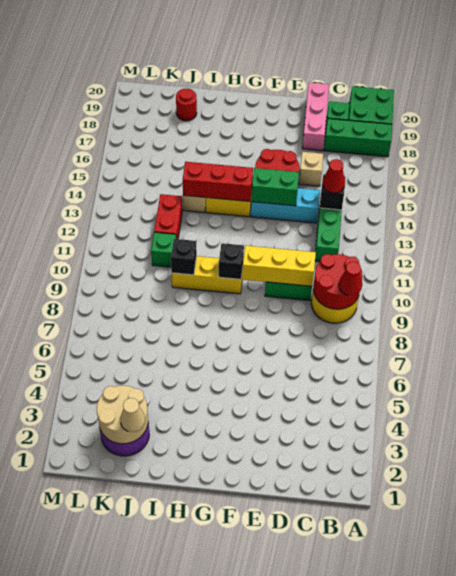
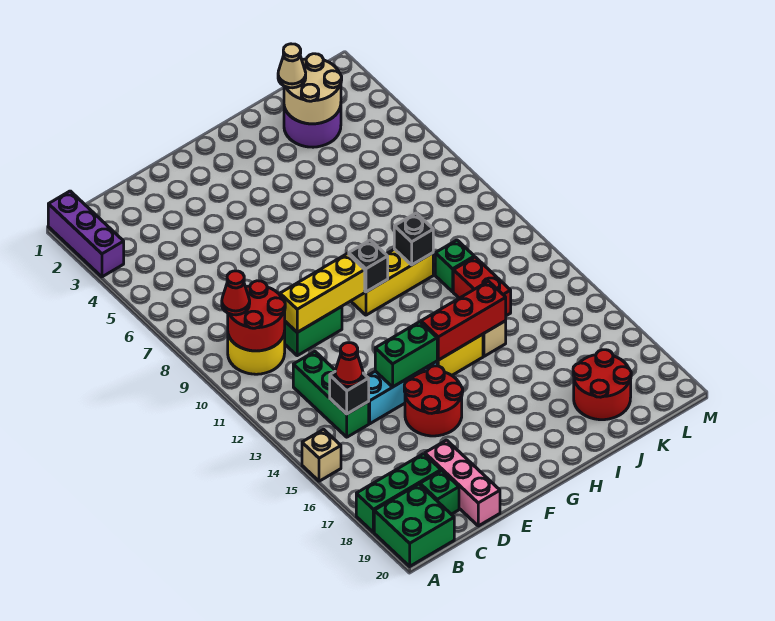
none -> purple 1x3 brick [48,191,124,277]
tan 1x1 brick [299,152,323,186] -> tan 1x1 brick moved to [302,429,341,481]
red 1x1 round brick [176,89,197,121] -> red 2x2 round brick [573,350,631,420]

